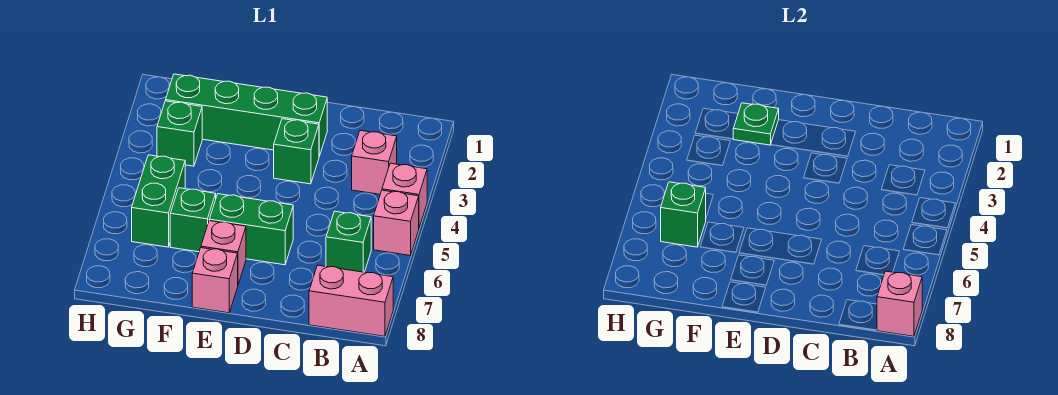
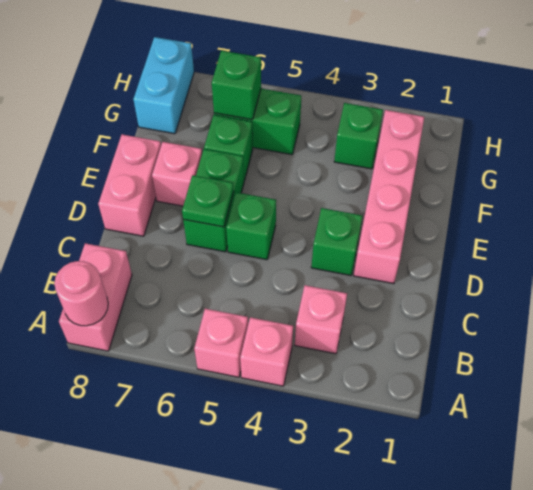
pink 1x1 brick [877,271,922,336] -> pink 1x1 round brick [54,261,108,326]
green 1x1 brick [326,211,371,272] -> green 1x1 brick moved to [226,192,276,260]
green 1x4 brick [166,74,327,156] -> pink 1x4 brick [354,110,424,284]
pink 1x1 brick [192,248,238,313] -> pink 1x2 brick [98,134,161,236]
green 1x1 plate [733,103,779,145] -> green 1x1 plate moved to [182,175,234,227]
none -> cyan 1x2 brick [133,37,194,134]

